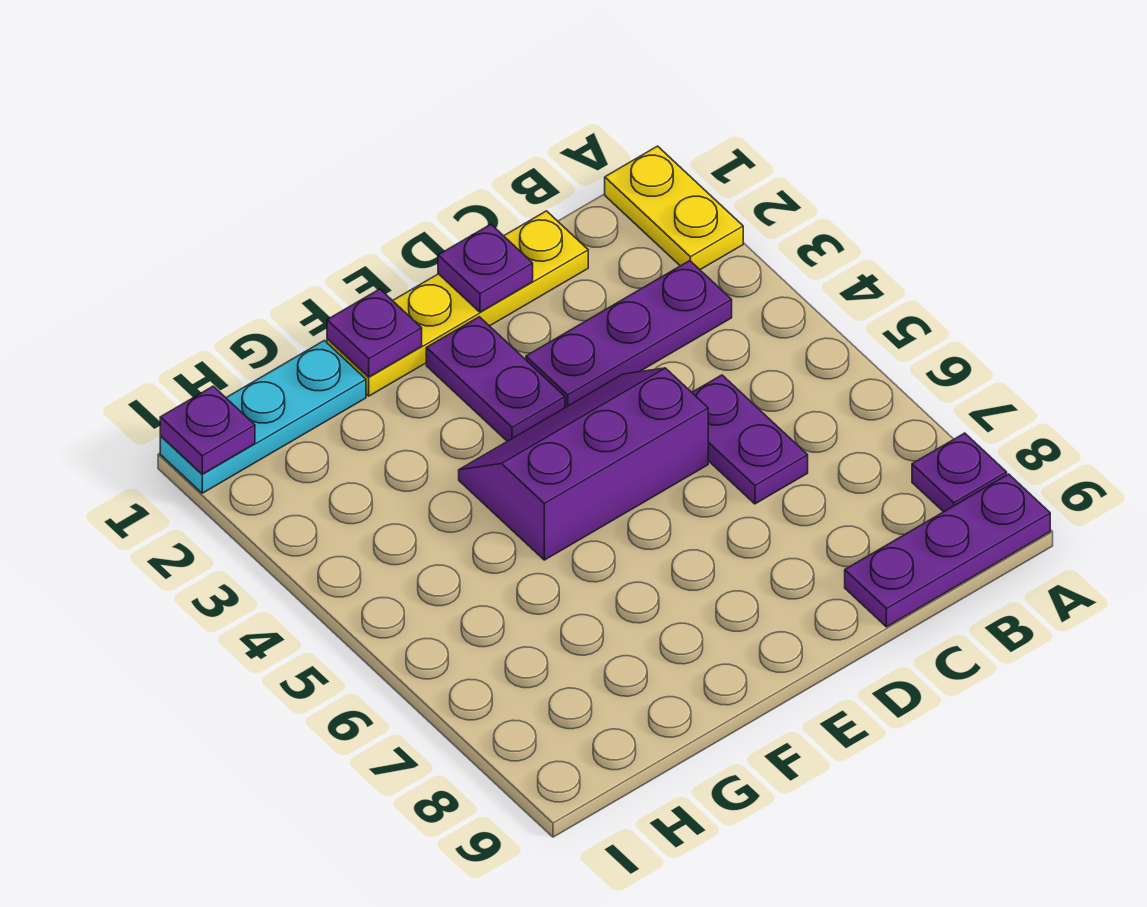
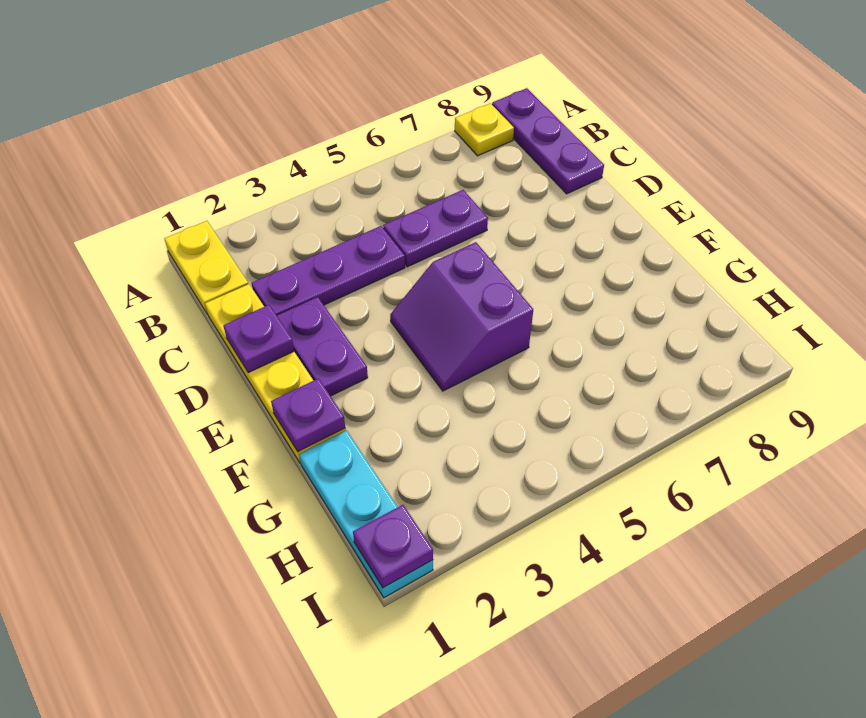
yellow 1x2 plate [605,146,743,270] -> yellow 1x2 plate turned to [165,221,248,314]
purple 1x1 plate [912,433,1007,512] -> yellow 1x1 plate [455,103,514,156]
purple 1x3 plate [526,261,732,408] -> purple 1x3 plate turned to [252,226,405,315]
purple 2x3 slope [459,368,708,560] -> purple 2x2 slope [390,242,533,391]
purple 1x2 plate [426,317,565,441] -> purple 1x2 plate turned to [277,297,368,396]

